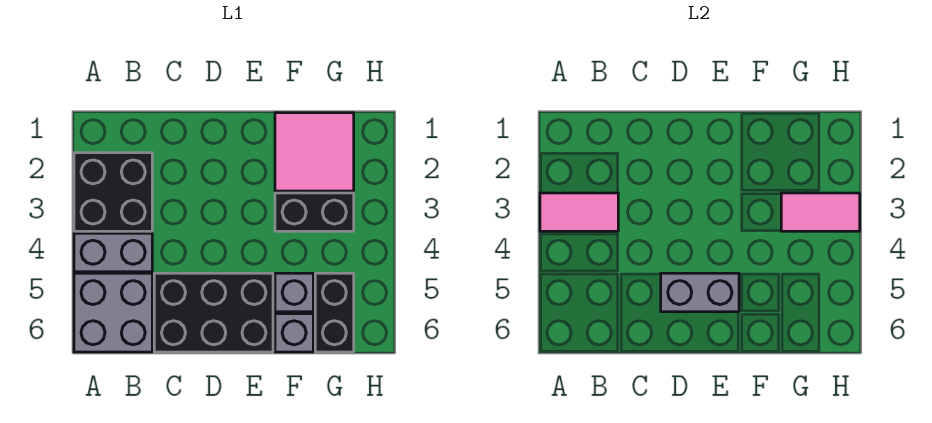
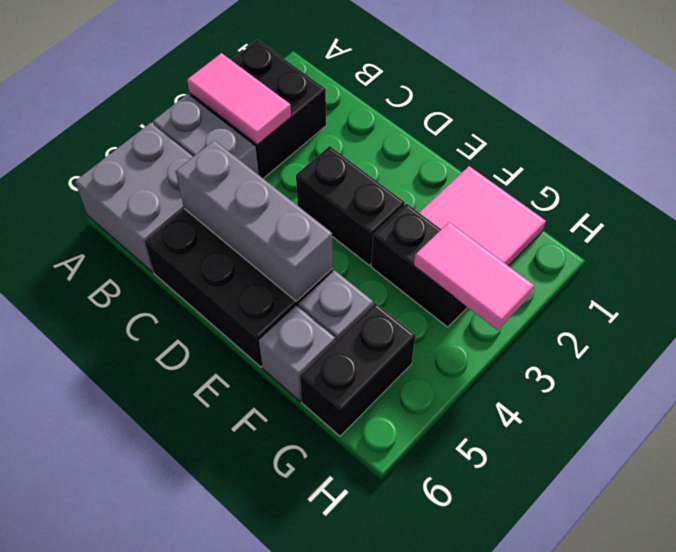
none -> black 1x2 brick [296,146,405,265]
grey 1x2 brick [661,273,739,312] -> grey 1x3 brick [176,140,333,301]

